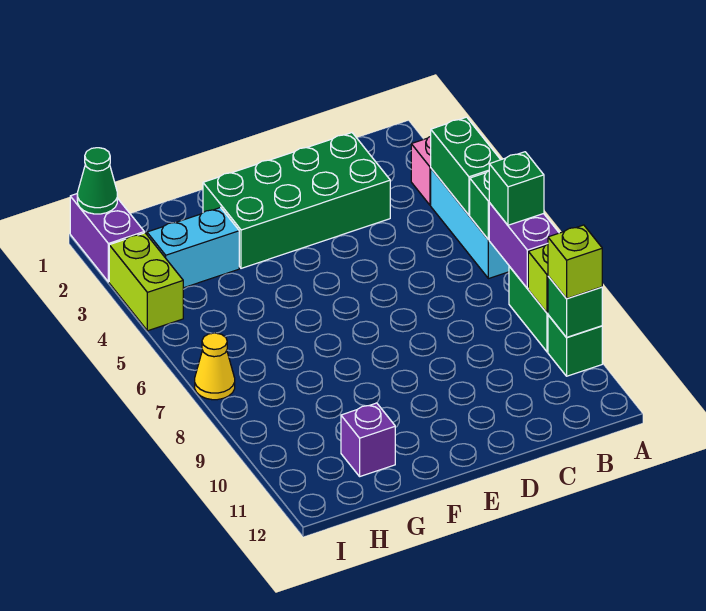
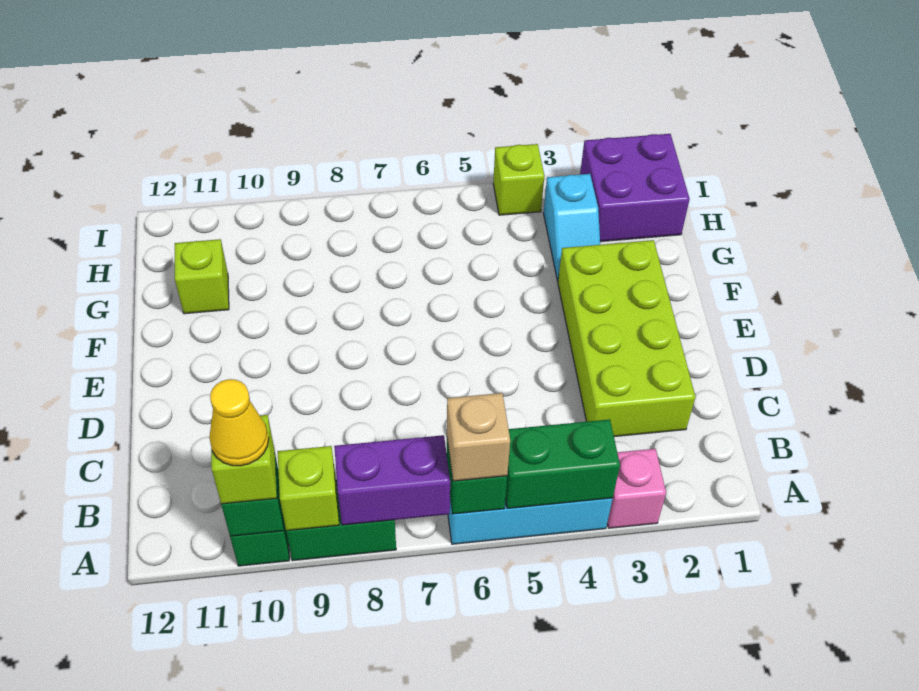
none -> tan 1x1 brick [447,393,510,481]
green 1x1 brick [489,152,544,225] -> none
green 2x4 brick [203,133,390,268] -> lime 2x4 brick [558,240,695,437]
cyan 1x2 brick [147,208,239,288] -> cyan 1x2 slope [543,174,600,281]
purple 1x1 brick [341,403,395,476] -> lime 1x1 brick [175,239,229,314]
purple 1x2 brick [70,194,144,282] -> purple 2x2 brick [580,134,690,242]
green 1x1 cone [77,148,117,214] -> none
lime 1x2 brick [109,233,183,331] -> lime 1x1 brick [493,144,544,215]
yellow 1x1 cone [195,333,235,400] -> yellow 1x1 cone moved to [209,379,269,466]

